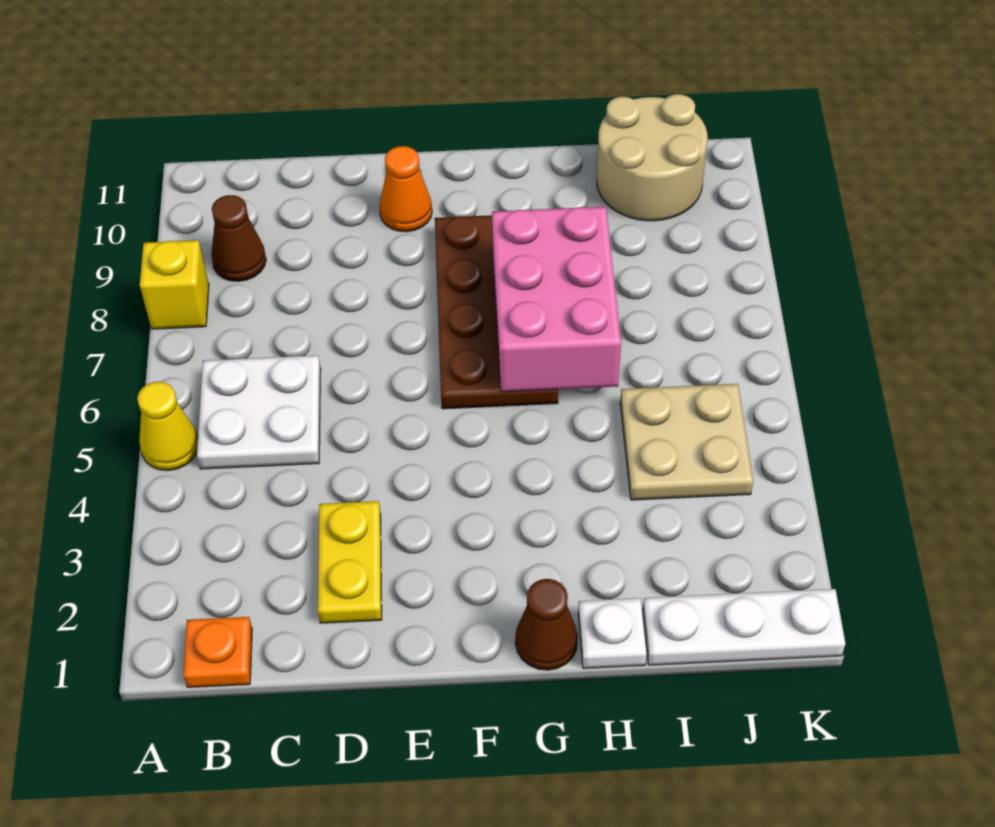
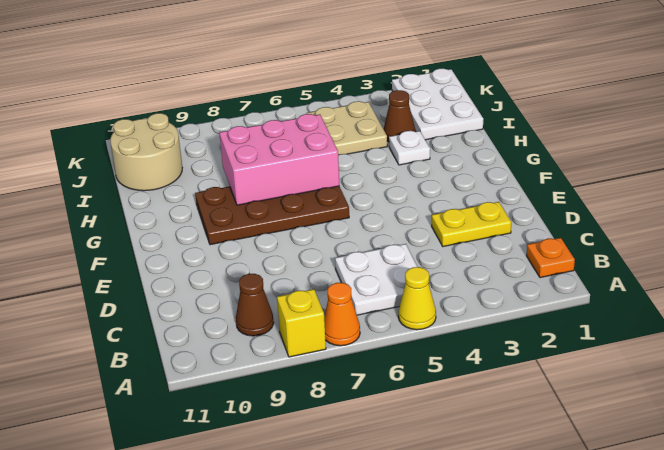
orange 1x1 cone [379,146,432,232] -> orange 1x1 cone moved to [324,283,360,346]
brown 1x1 cone [515,579,578,670] -> brown 1x1 cone moved to [384,90,415,142]
white 1x1 plate [578,598,647,668] -> white 1x1 plate moved to [389,131,430,165]
white 1x3 plate [643,589,845,665] -> white 2x3 plate [392,69,483,140]

